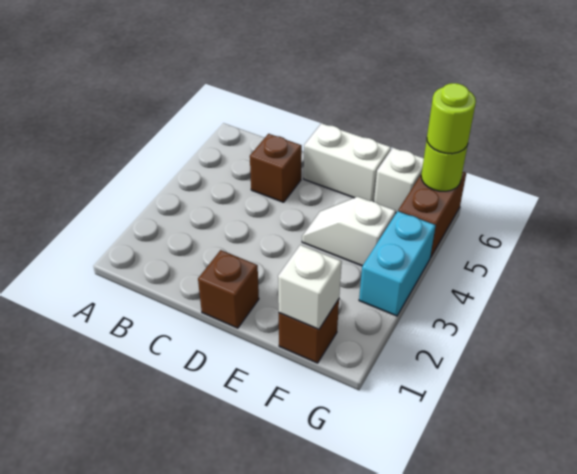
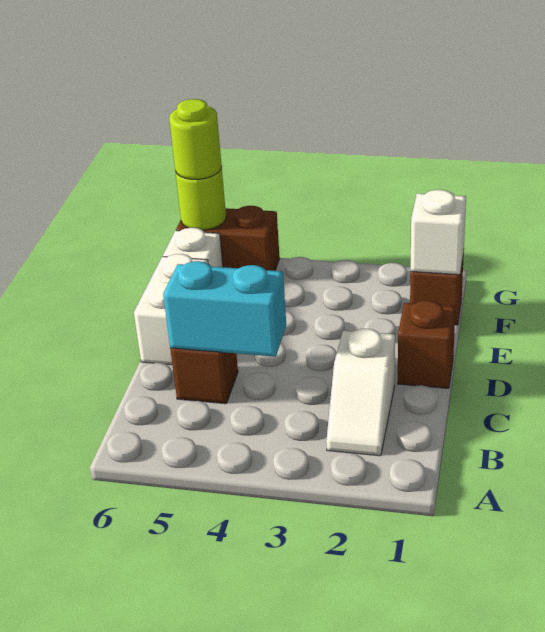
white 1x2 slope [302,197,396,266] -> white 1x2 slope moved to [326,329,395,456]
cyan 1x2 brick [359,211,436,316] -> cyan 1x2 brick moved to [163,261,286,357]

